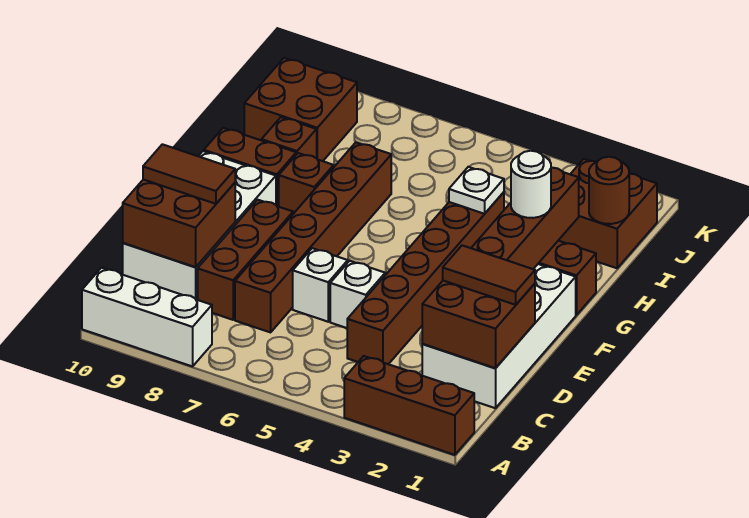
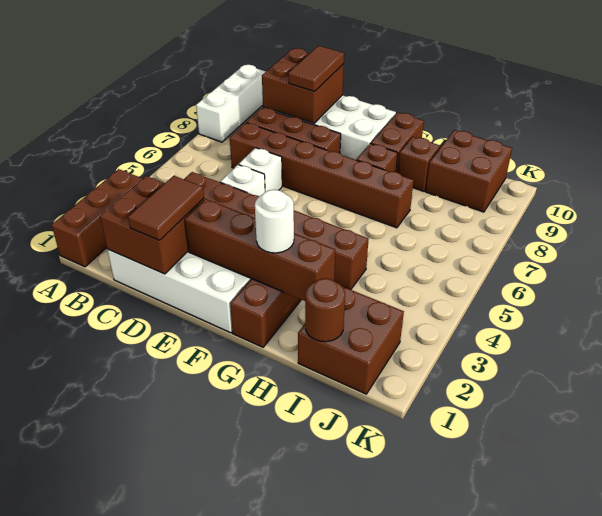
white 1x1 plate [449,167,504,214] -> none

